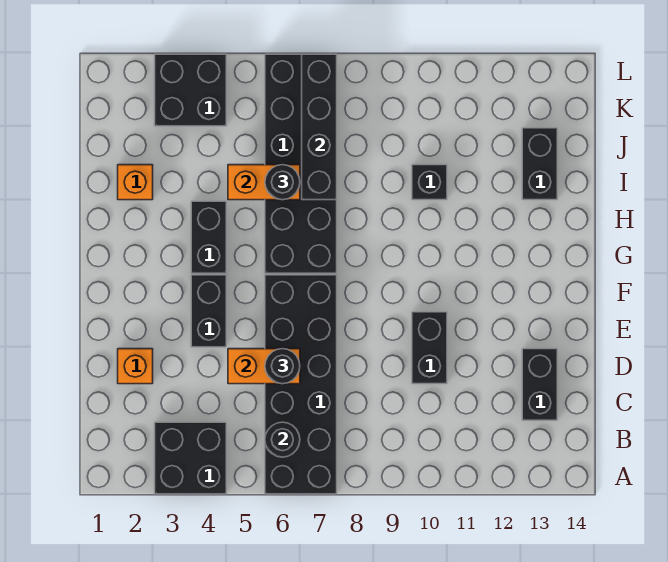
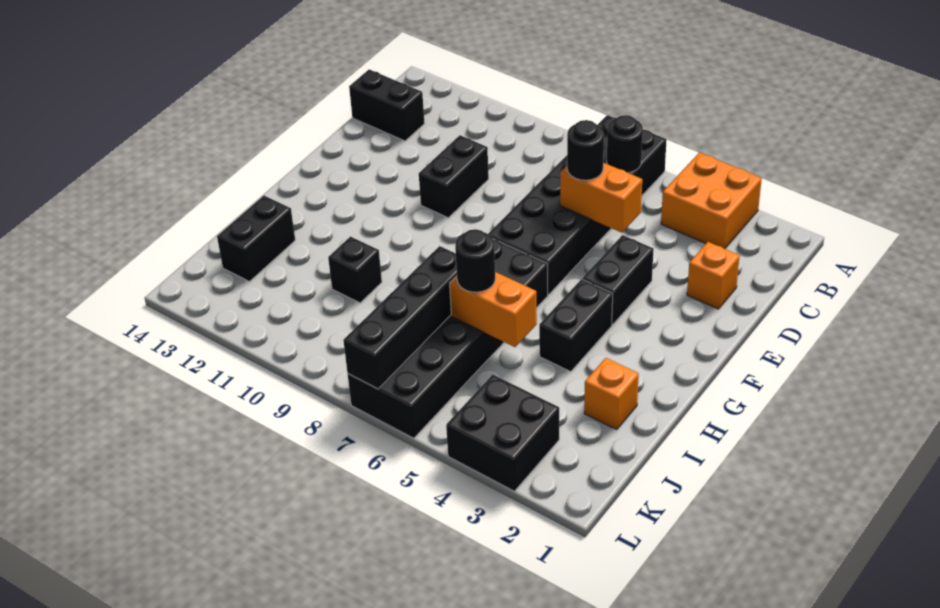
black 2x2 brick [155,422,226,494] -> orange 2x2 brick [661,153,762,249]
black 1x2 brick [522,349,557,420] -> black 1x2 brick turned to [349,70,424,141]

